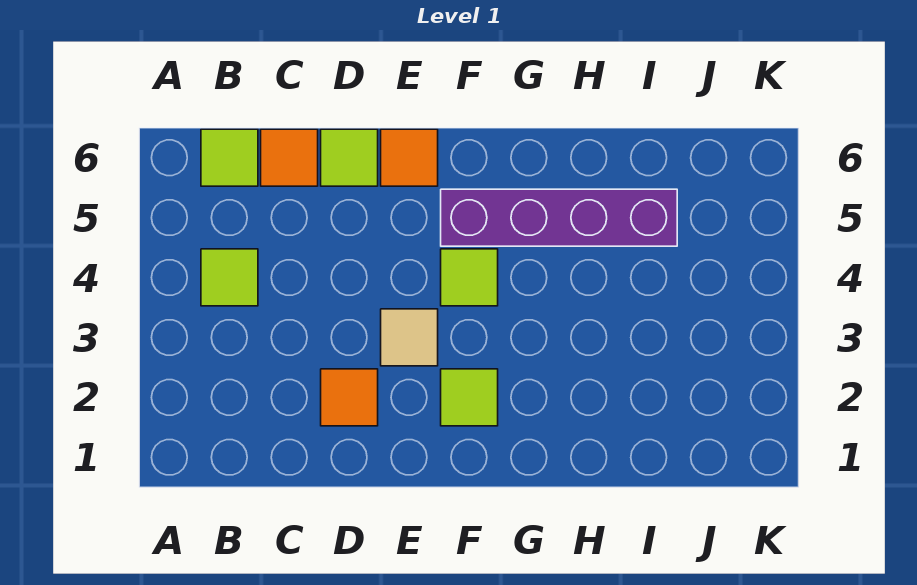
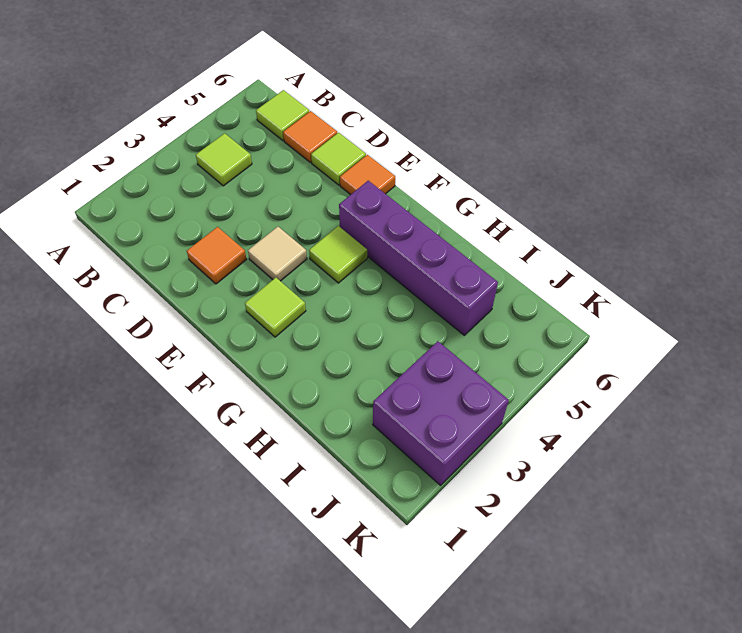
none -> purple 2x2 brick [373,341,509,485]

